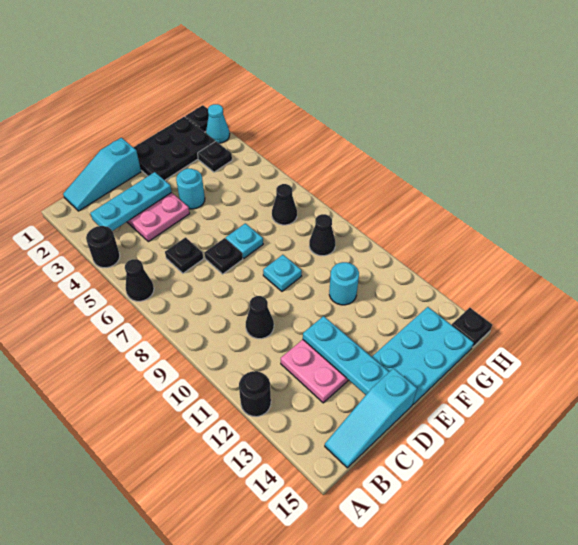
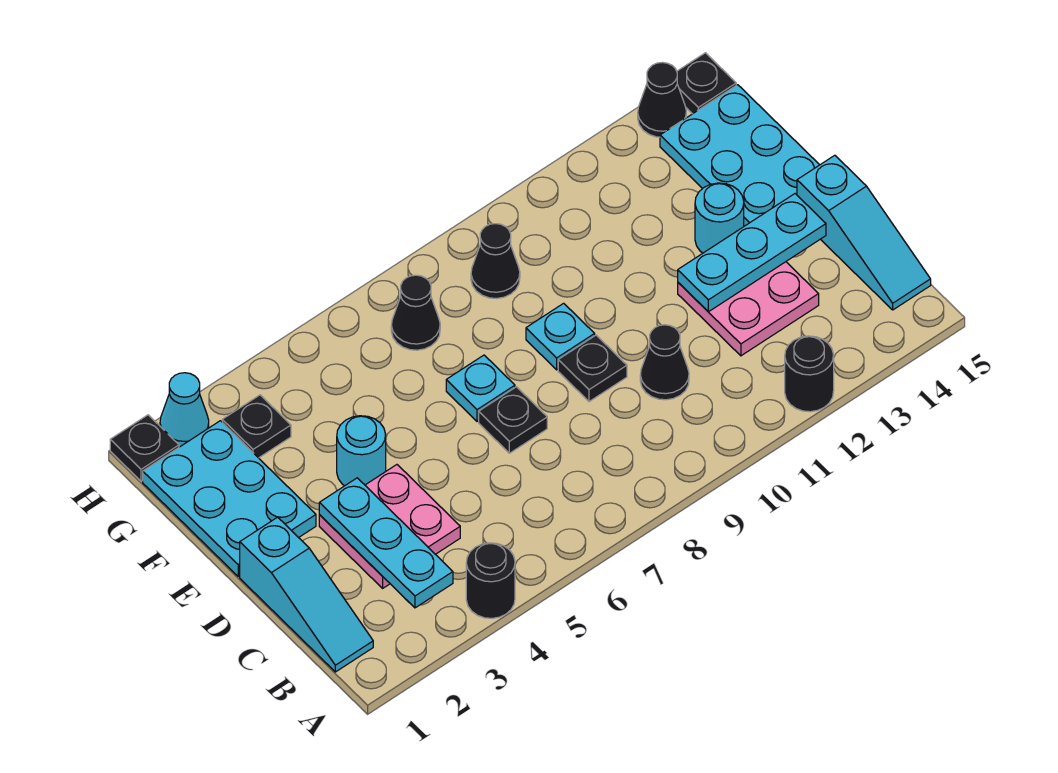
black 1x1 cone [125,259,154,301] -> black 1x1 cone moved to [638,62,686,137]
black 1x1 plate [165,237,203,273] -> black 1x1 plate moved to [558,335,627,402]
black 2x3 plate [133,117,215,180] -> cyan 2x3 plate [143,421,316,576]
cyan 1x1 round brick [329,262,359,305] -> cyan 1x1 round brick moved to [695,183,744,253]

